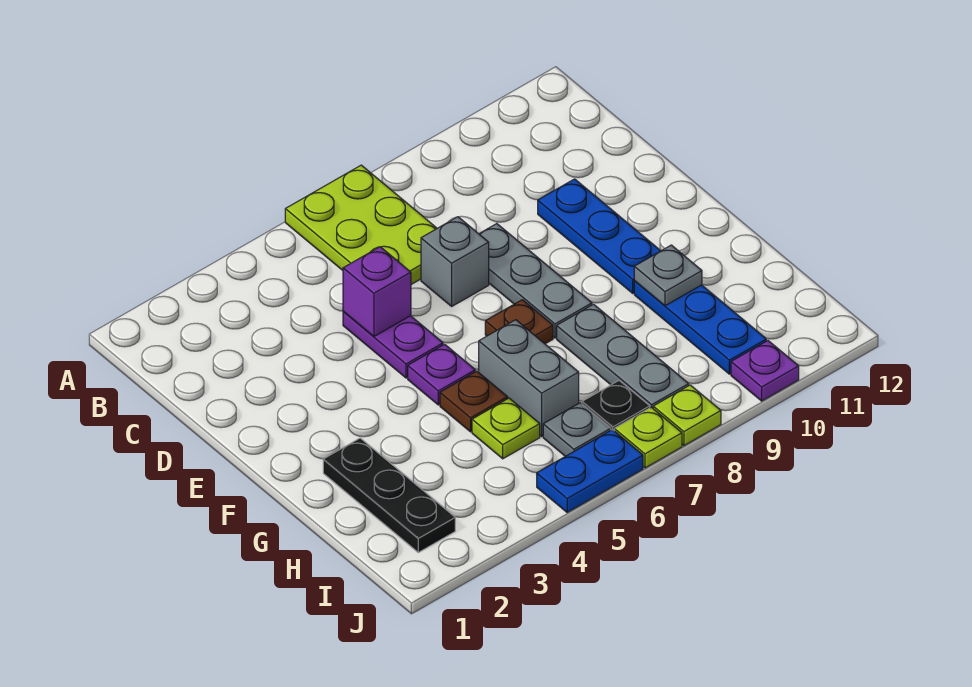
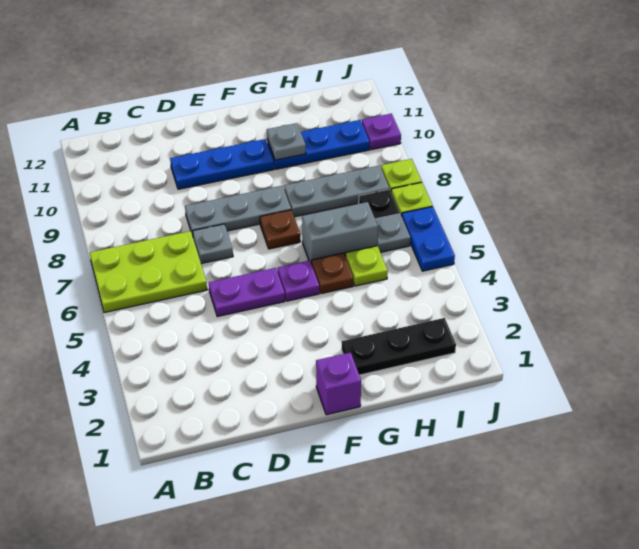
purple 1x1 brick [343,247,411,336] -> purple 1x1 brick moved to [316,352,361,415]
grey 1x1 brick [421,217,489,306] -> grey 1x1 plate [193,224,233,264]

